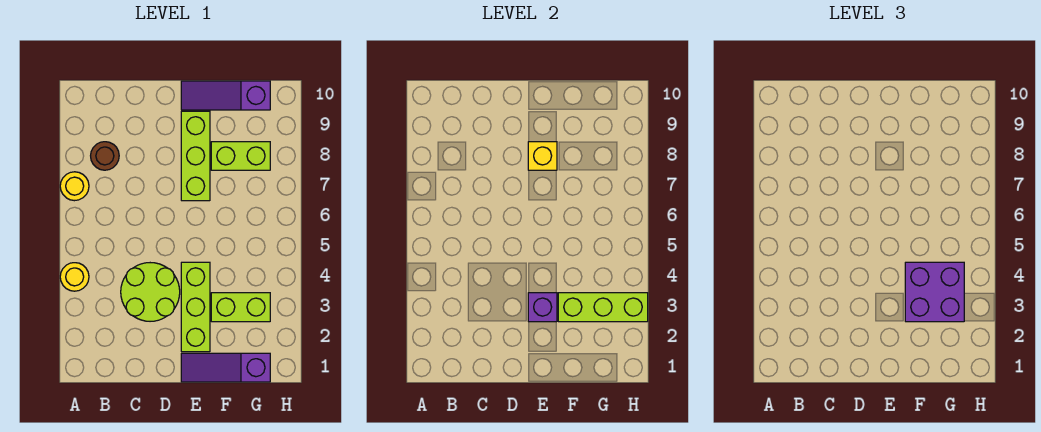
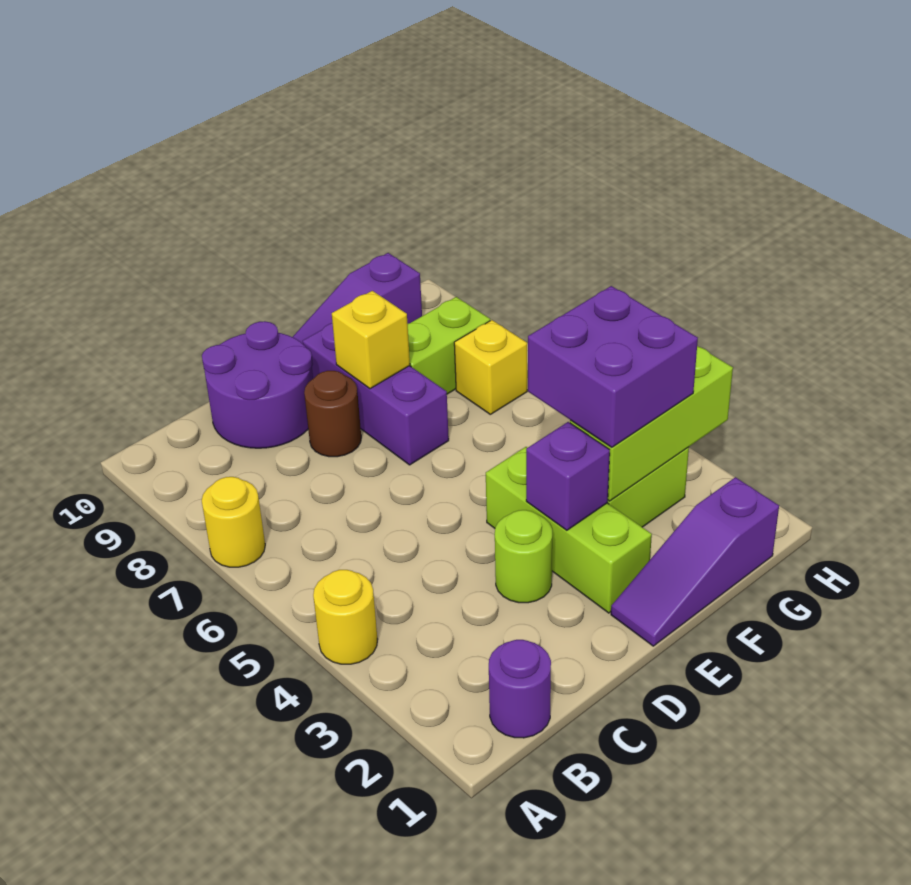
none -> purple 1x1 round brick [489,640,551,738]
brown 1x1 round brick [91,142,119,170] -> brown 1x1 round brick moved to [304,371,361,457]
lime 2x2 round brick [121,263,180,321] -> lime 1x1 round brick [495,510,552,603]
none -> purple 2x2 round brick [202,321,313,448]
lime 1x3 brick [181,111,210,201] -> purple 1x3 brick [303,323,449,465]
none -> yellow 1x1 brick [454,320,527,414]

